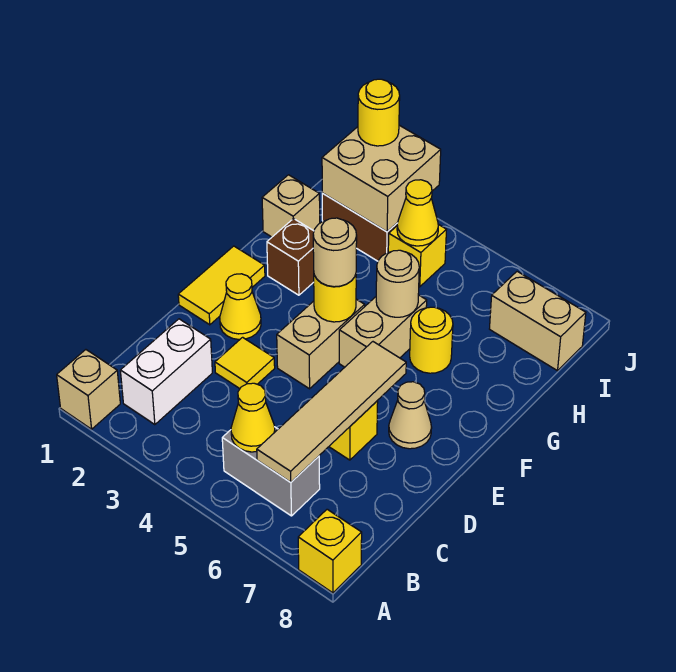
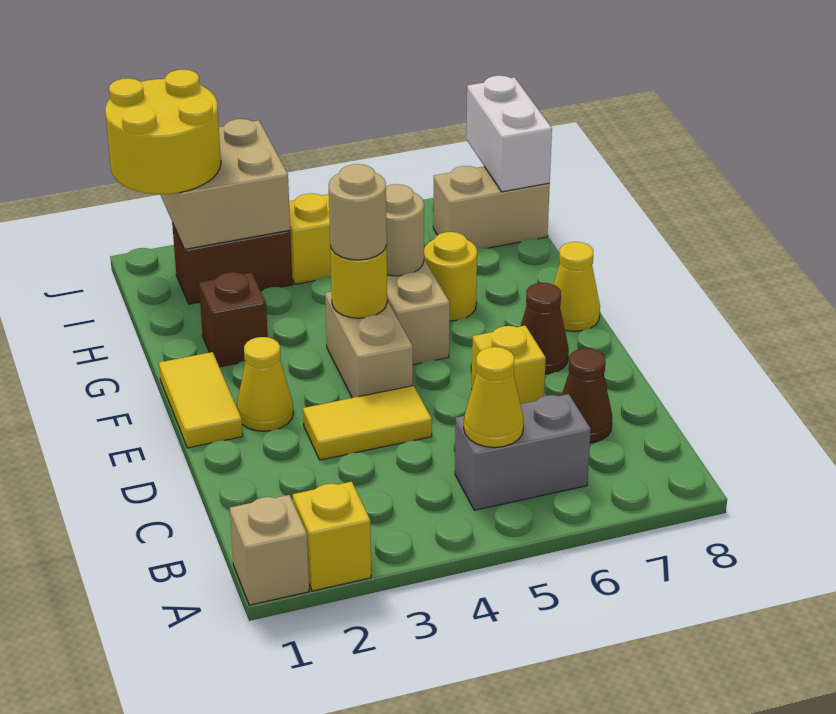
yellow 1x1 brick [298,509,362,593] -> yellow 1x1 brick moved to [293,482,371,591]
white 1x2 brick [120,319,212,425] -> white 1x2 brick moved to [466,76,552,192]
tan 1x4 tile [257,342,406,482] -> none
none -> brown 1x1 cone [562,348,612,443]
yellow 1x1 tile [215,337,275,389] -> yellow 1x2 tile [303,386,432,460]
tan 1x1 cone [389,382,432,449] -> brown 1x1 cone [521,283,569,374]
tan 1x1 brick [262,175,320,237] -> none
yellow 1x1 cone [397,180,438,246] -> yellow 1x1 cone moved to [553,242,600,331]
yellow 1x1 round brick [358,79,400,146] -> yellow 2x2 round brick [105,70,221,194]

